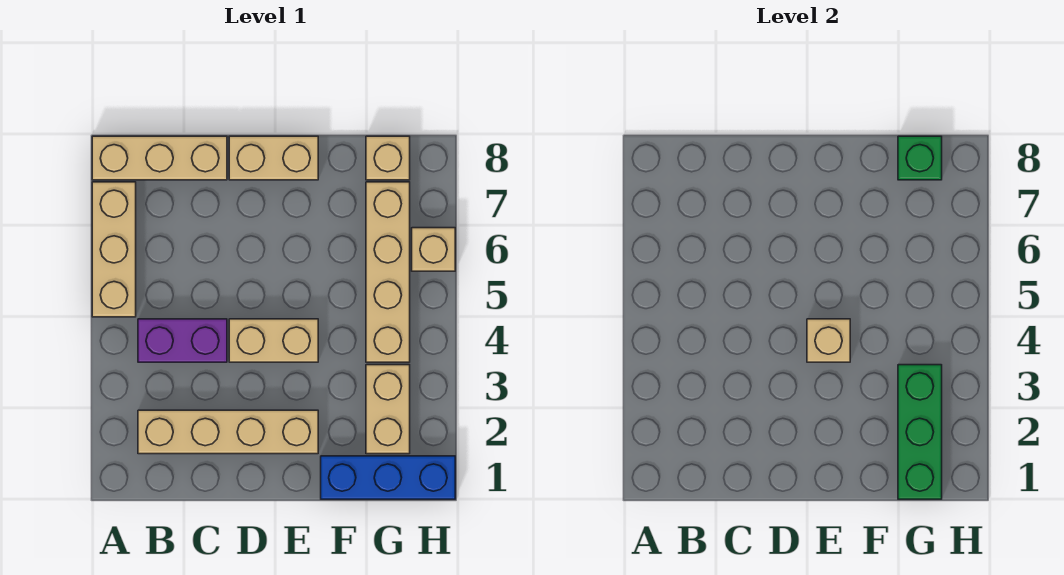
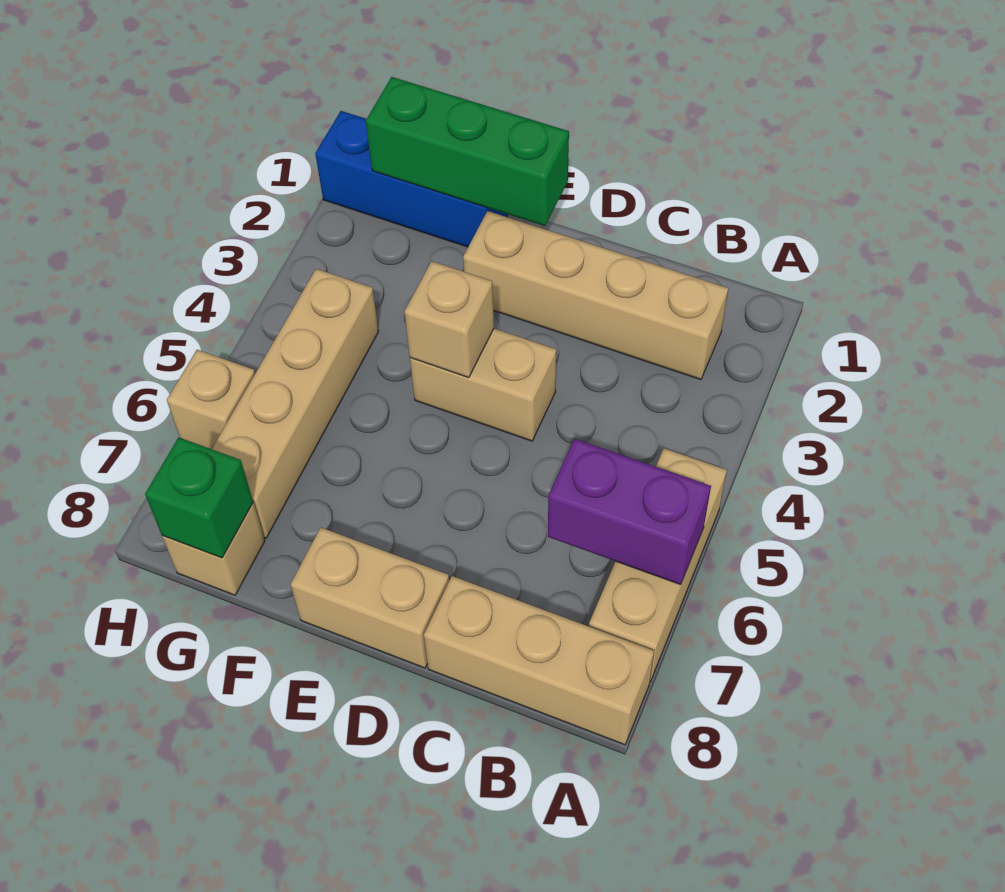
purple 1x2 brick [138,319,227,362] -> purple 1x2 brick moved to [548,439,711,585]
green 1x3 brick [898,365,942,499] -> green 1x3 brick turned to [366,77,569,226]
tan 1x2 brick [366,365,410,454] -> none

